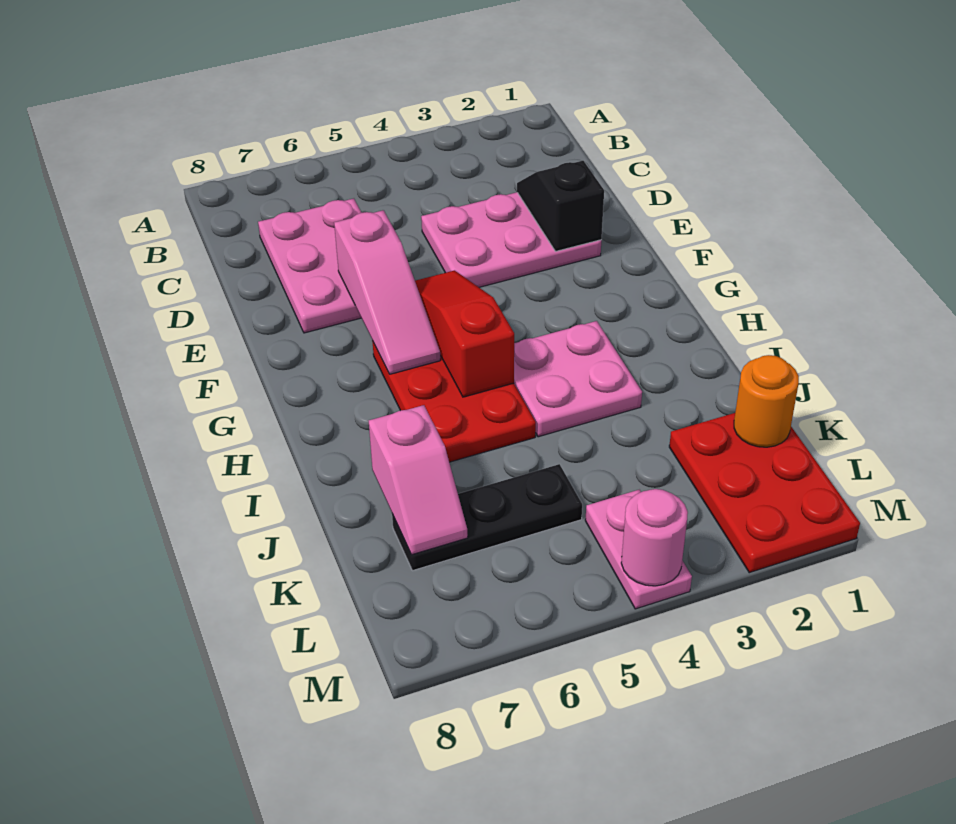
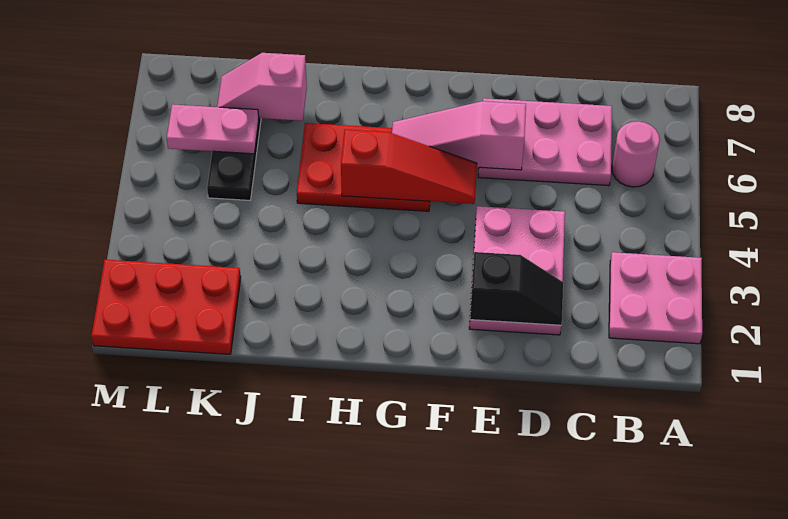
pink 2x2 plate [514,321,642,437] -> pink 2x2 plate moved to [609,252,702,344]
orange 1x1 round brick [734,355,799,447] -> none
pink 1x2 plate [585,490,692,609] -> pink 1x2 plate moved to [167,104,259,154]
pink 1x1 round brick [621,489,688,586] -> pink 1x1 round brick moved to [612,121,660,187]

